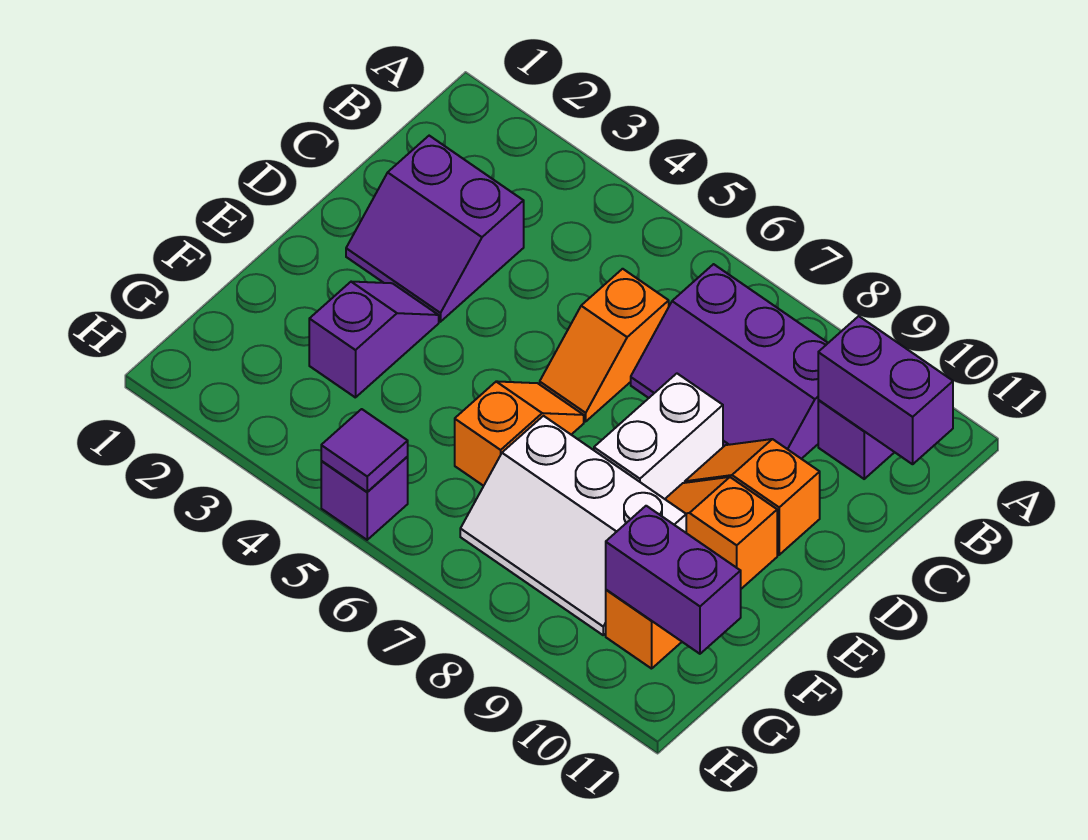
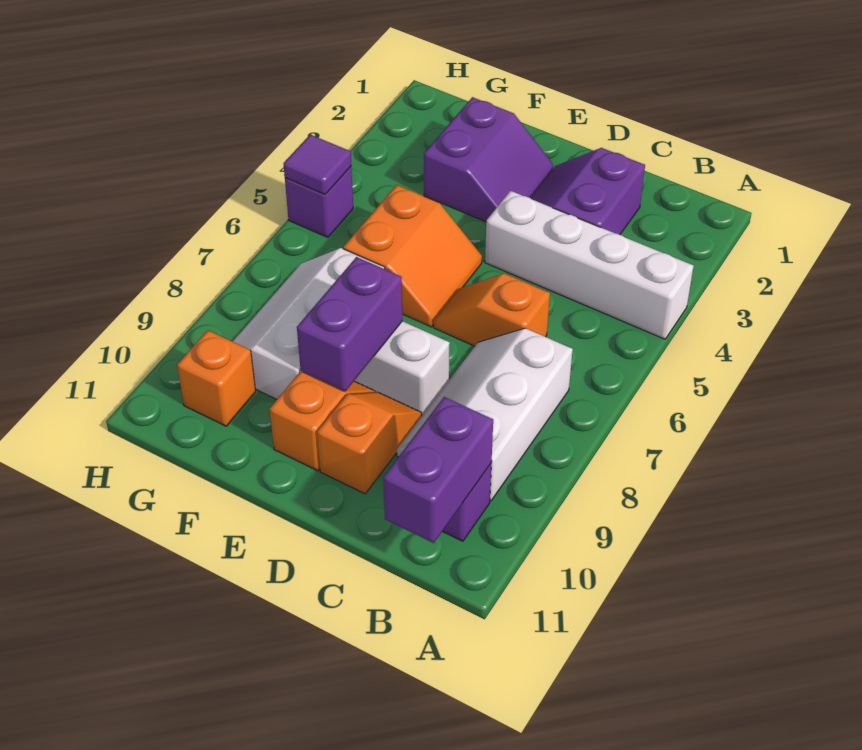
none -> white 1x4 brick [485,191,694,339]
purple 2x3 slope [631,264,828,459] -> white 2x3 slope [397,328,573,501]
purple 1x2 slope [309,282,439,398] -> purple 2x2 slope [424,97,554,222]
orange 1x2 slope [455,381,584,486] -> orange 2x2 slope [343,185,482,327]
purple 1x2 brick [606,506,741,654] -> purple 1x2 brick moved to [297,257,402,391]

